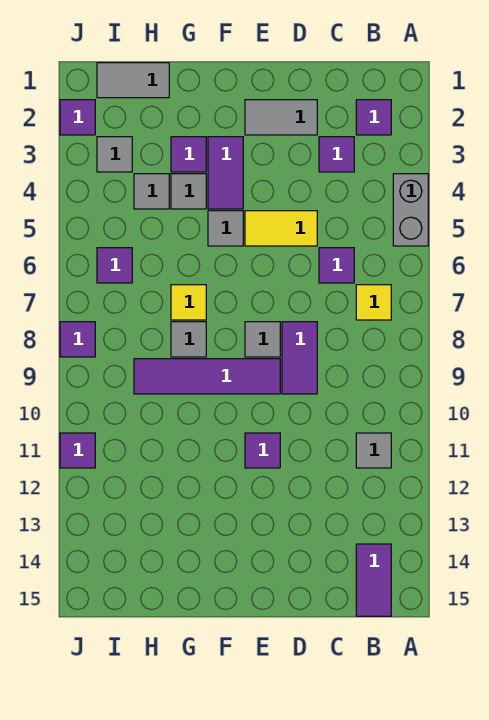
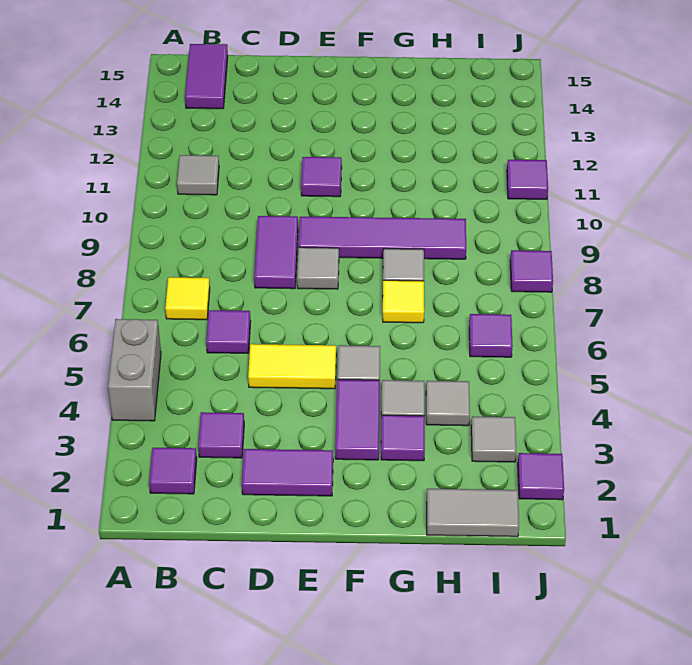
grey 1x2 tile [245,100,317,135] -> purple 1x2 tile [242,449,333,496]

